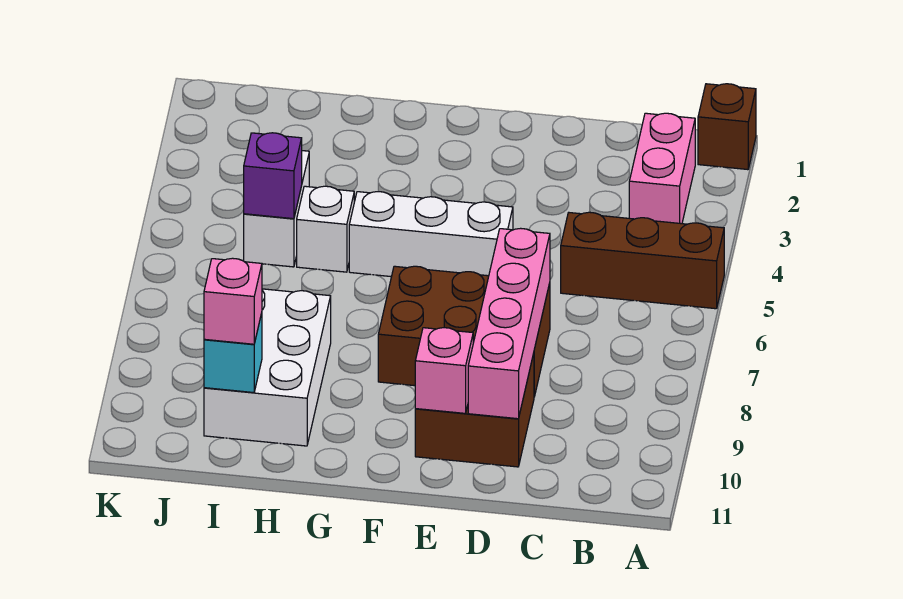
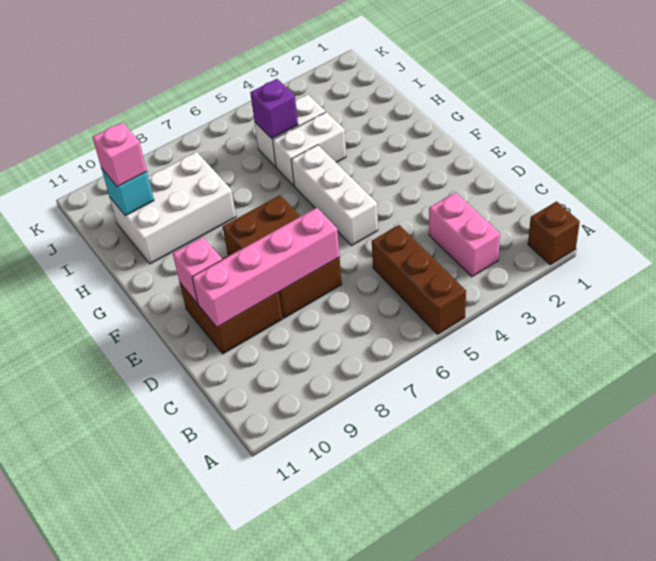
pink 1x2 brick [629,113,695,224] -> pink 1x2 brick turned to [429,192,500,277]
white 1x1 brick [297,186,354,272] -> white 1x2 brick [273,112,346,186]

